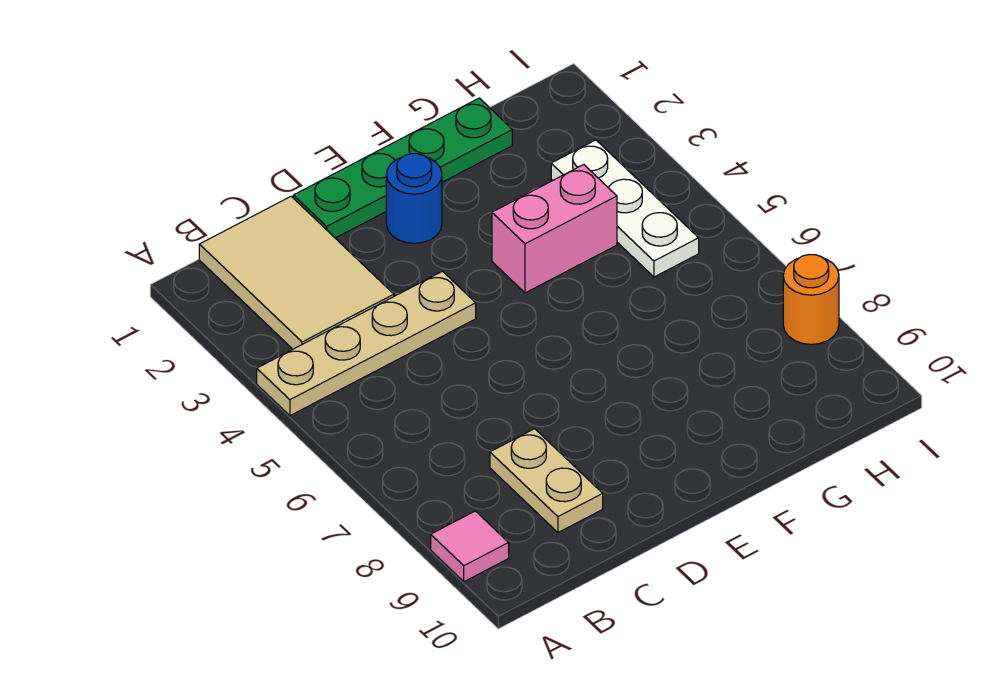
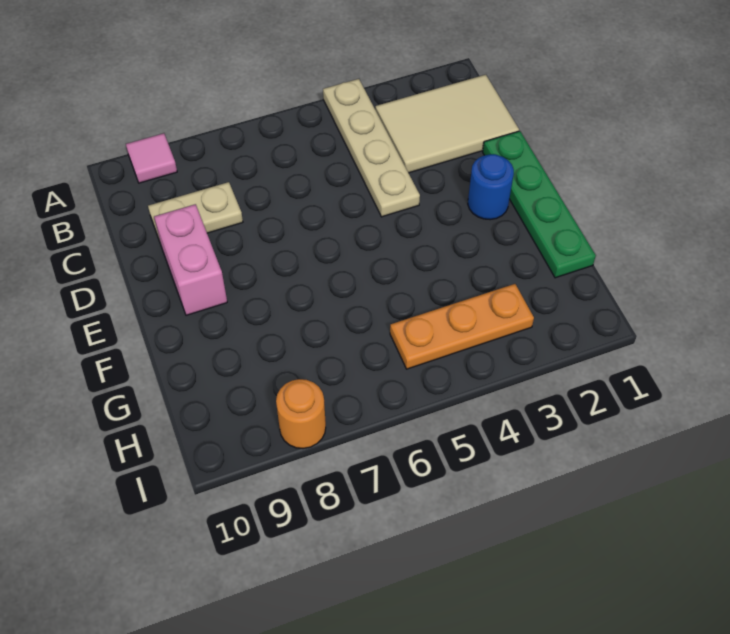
pink 1x2 brick [492,165,617,293] -> pink 1x2 brick moved to [154,204,227,315]
white 1x3 plate [551,140,699,277] -> orange 1x3 plate [390,284,534,369]

